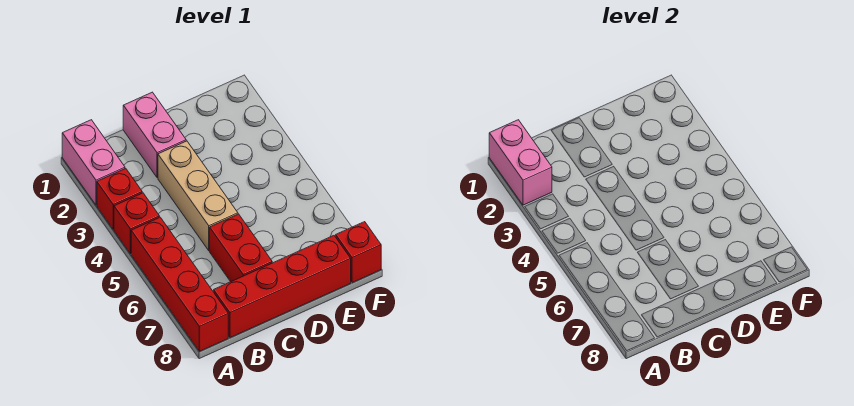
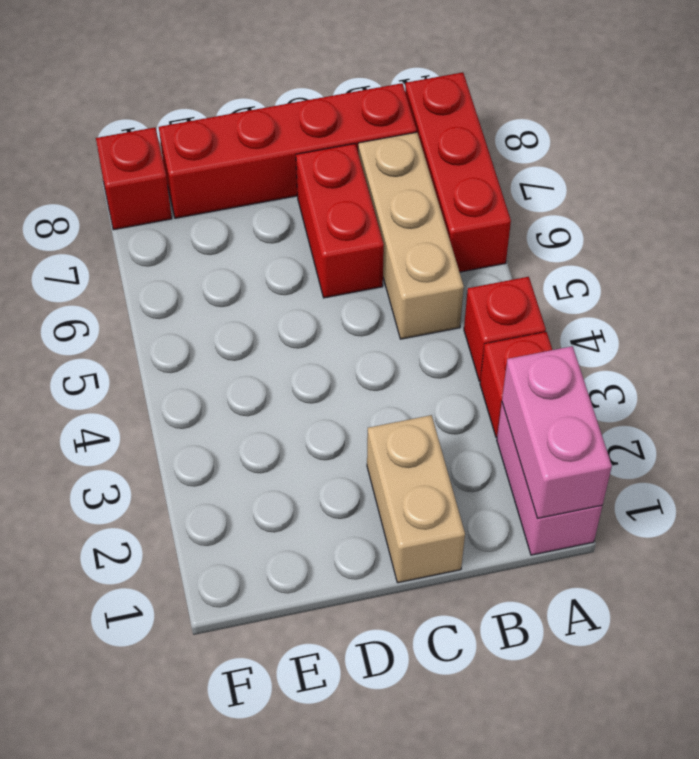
red 1x4 brick [131,217,228,351] -> red 1x3 brick [405,72,511,272]
pink 1x2 brick [123,92,186,178] -> tan 1x2 brick [367,415,465,583]
tan 1x3 brick [158,141,238,251] -> tan 1x3 brick moved to [358,132,464,339]

